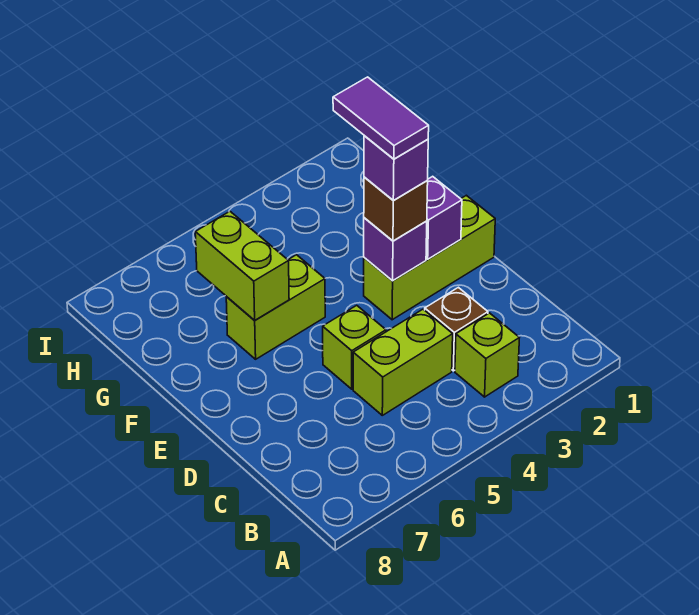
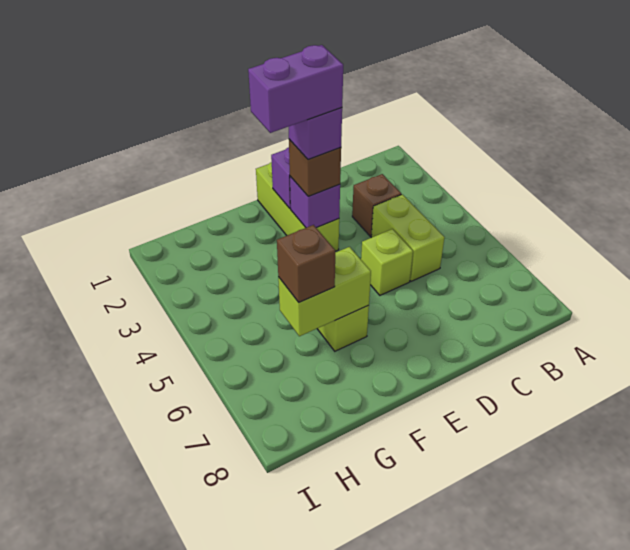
lime 1x1 brick [455,313,519,397] -> none
purple 1x2 tile [333,77,429,159] -> purple 1x2 brick [248,45,343,133]
none -> brown 1x1 brick [277,225,335,302]

